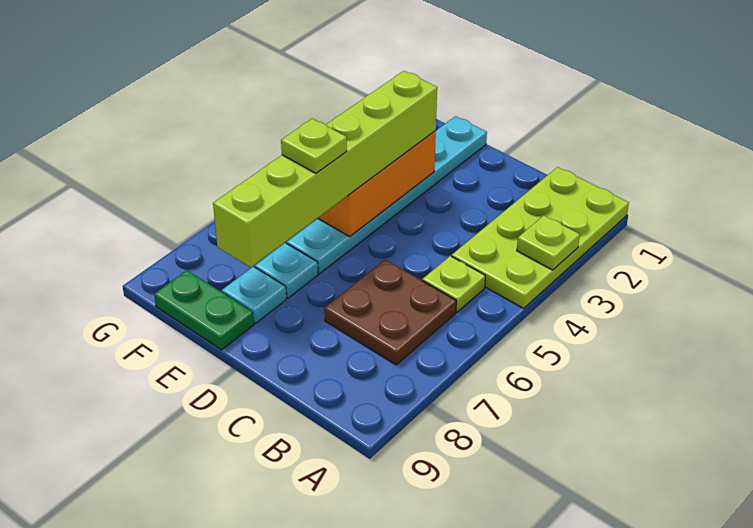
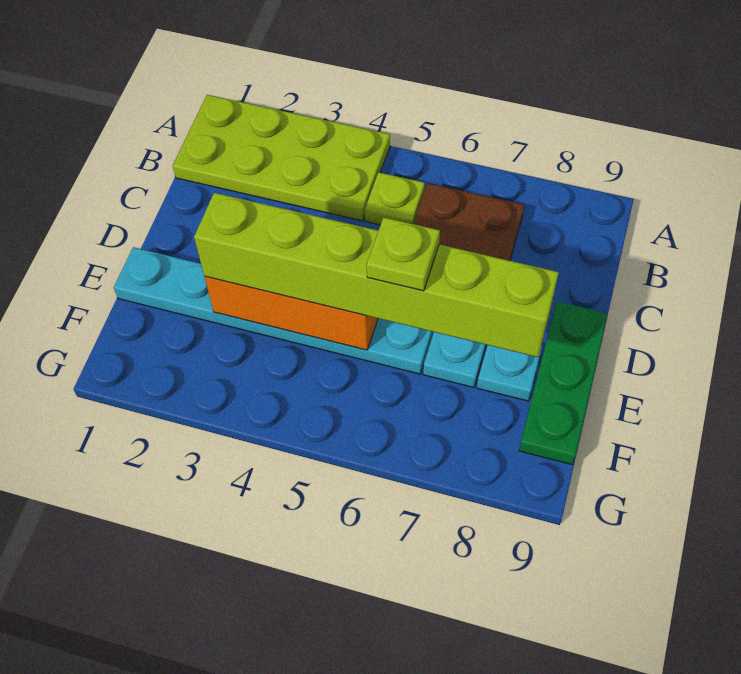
lime 1x1 plate [517,216,580,270] -> none
green 1x2 plate [154,270,254,350] -> green 1x3 plate [519,302,607,465]

